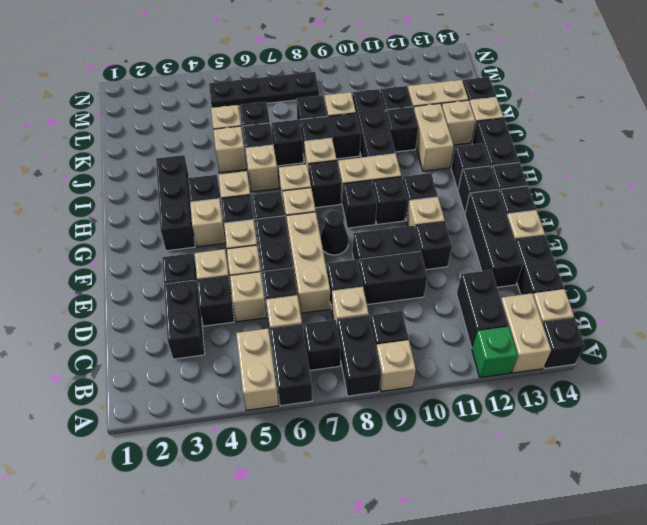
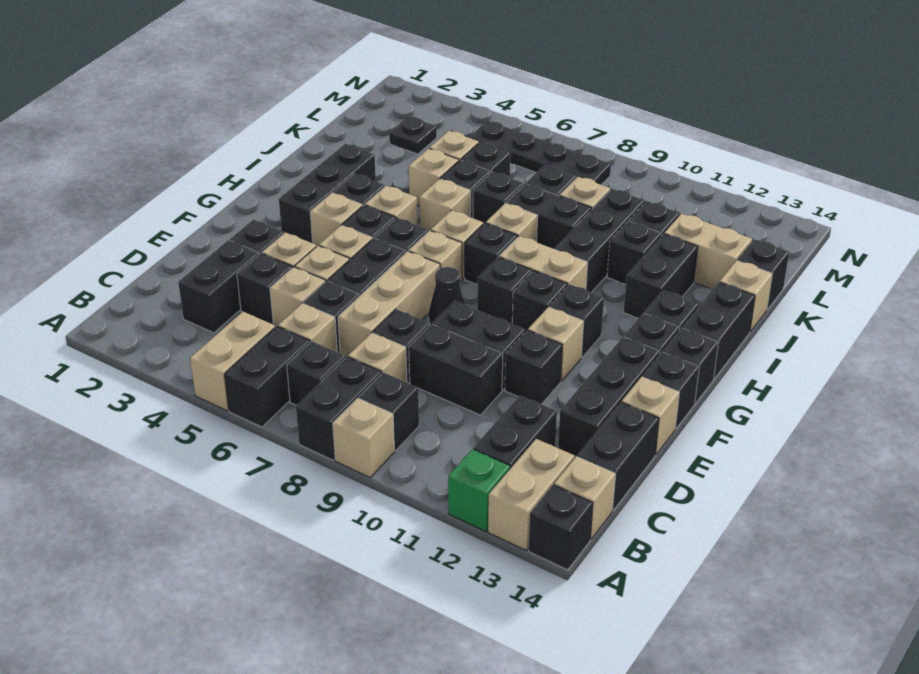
tan 1x2 brick [414,103,454,171] -> black 1x2 brick [624,234,698,319]
tan 1x1 brick [442,100,475,145] -> none
none -> black 1x1 plate [389,116,437,154]

